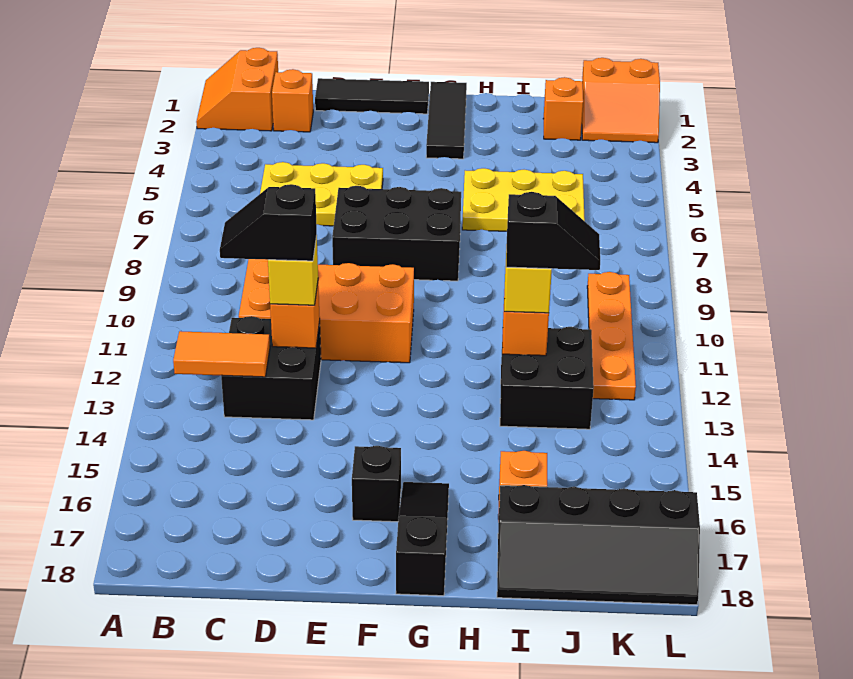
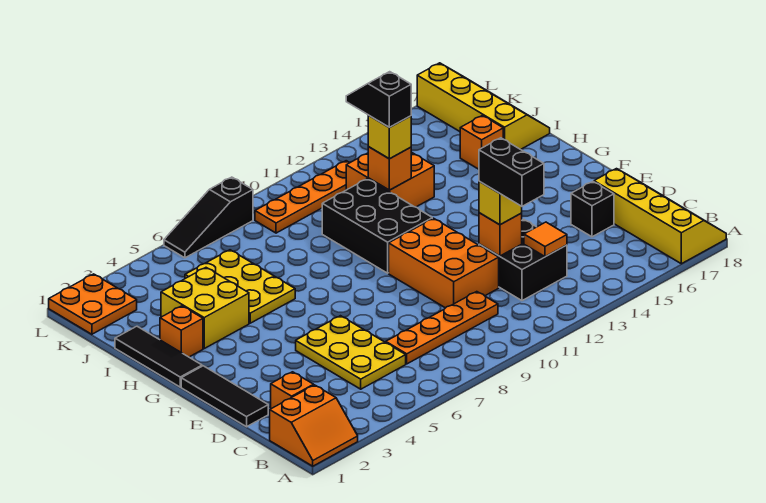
none -> yellow 2x4 slope [594,169,726,264]
orange 1x2 tile [173,331,270,377] -> orange 1x1 tile [524,222,567,257]
black 1x2 slope [220,184,317,261] -> black 1x2 brick [479,138,544,206]
black 2x3 brick [332,186,461,281] -> black 2x3 brick moved to [322,179,432,273]
black 1x1 brick [352,446,401,522] -> black 1x1 brick moved to [571,182,614,237]
black 1x3 tile [426,82,467,159] -> black 1x3 tile turned to [115,326,202,387]
black 1x3 slope [396,482,449,596] -> black 1x3 slope moved to [164,177,253,258]
none -> yellow 2x2 brick [161,268,249,348]
black 2x2 brick [500,327,594,429] -> orange 2x2 brick [346,152,434,207]
black 2x4 slope [497,485,700,605] -> yellow 2x4 slope [417,63,550,150]
orange 1x1 brick [543,77,583,140] -> orange 1x1 brick moved to [160,306,203,357]
orange 2x2 slope [582,58,660,143] -> orange 2x2 plate [49,274,137,334]

